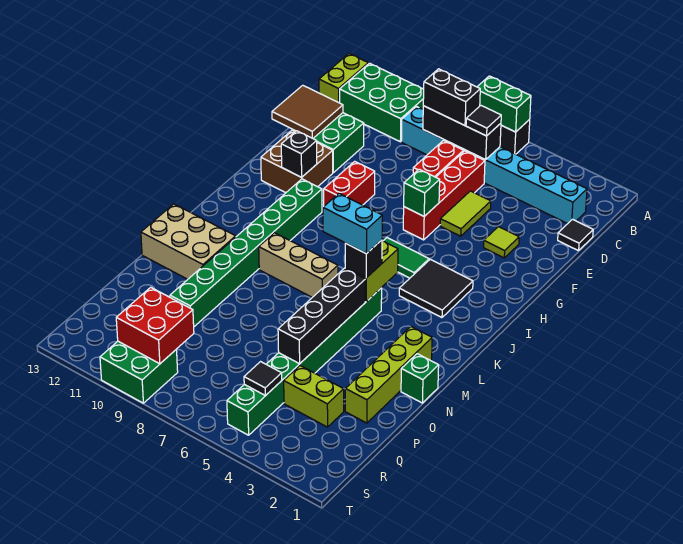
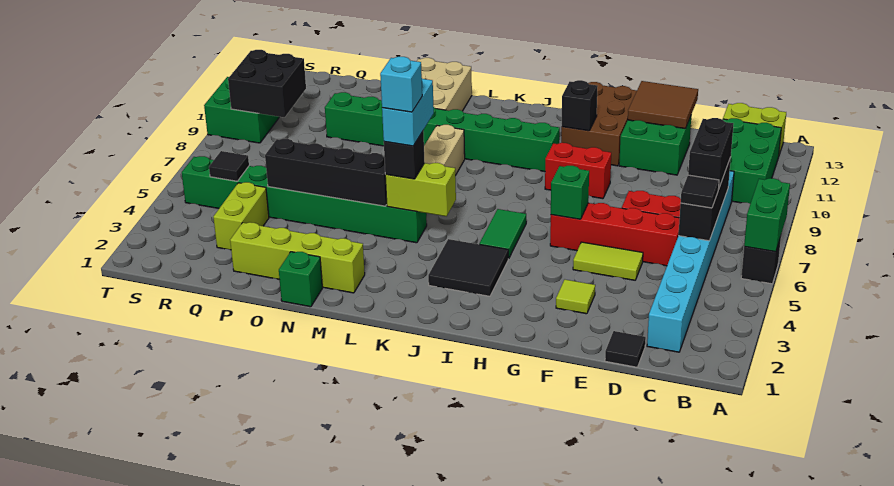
brown 2x2 brick [261,130,333,193] -> brown 2x3 brick [561,82,637,166]
none -> cyan 1x1 brick [380,57,422,112]
red 2x2 brick [116,287,194,364] -> black 2x2 brick [228,50,306,117]

